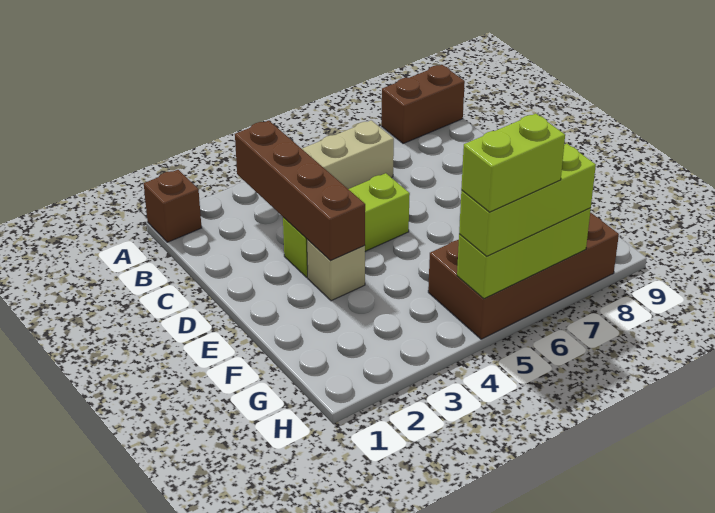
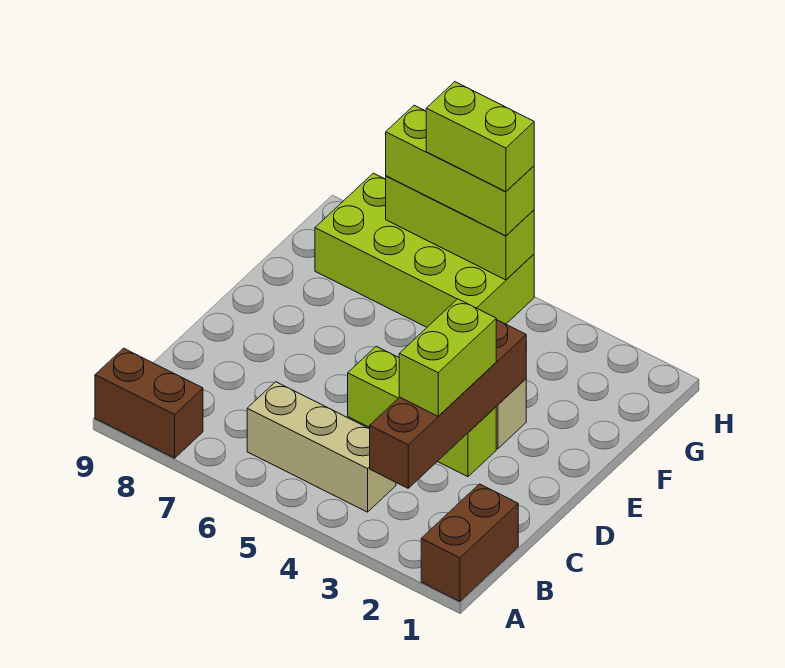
brown 1x1 brick [144,170,202,242] -> brown 1x2 brick [421,484,518,601]
none -> lime 1x2 brick [399,299,496,416]
brown 2x4 brick [428,212,619,339] -> lime 2x4 brick [315,173,534,327]

